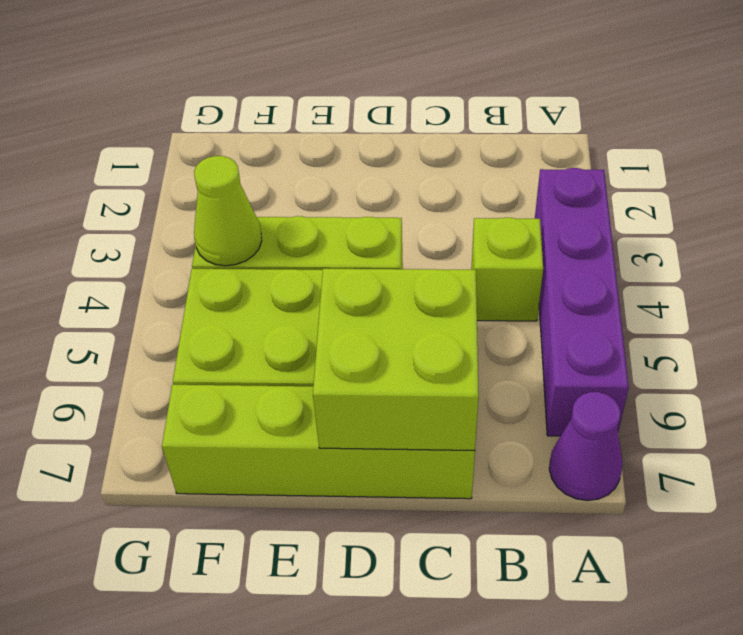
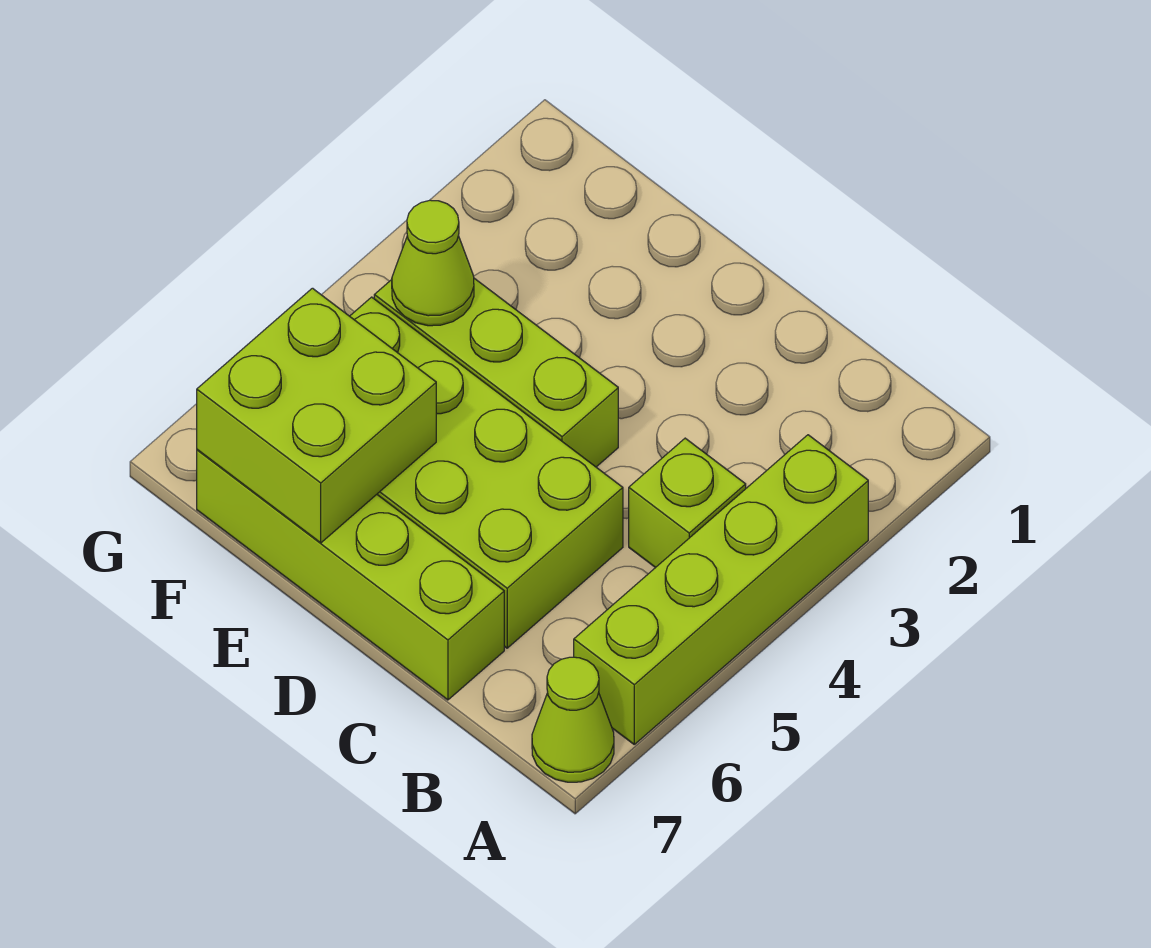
purple 1x4 brick [535,168,629,436] -> lime 1x4 brick [574,435,868,744]
purple 1x1 cone [549,392,622,501] -> lime 1x1 cone [532,657,614,782]
lime 2x2 brick [313,269,479,451] -> lime 2x2 brick moved to [197,288,436,543]

